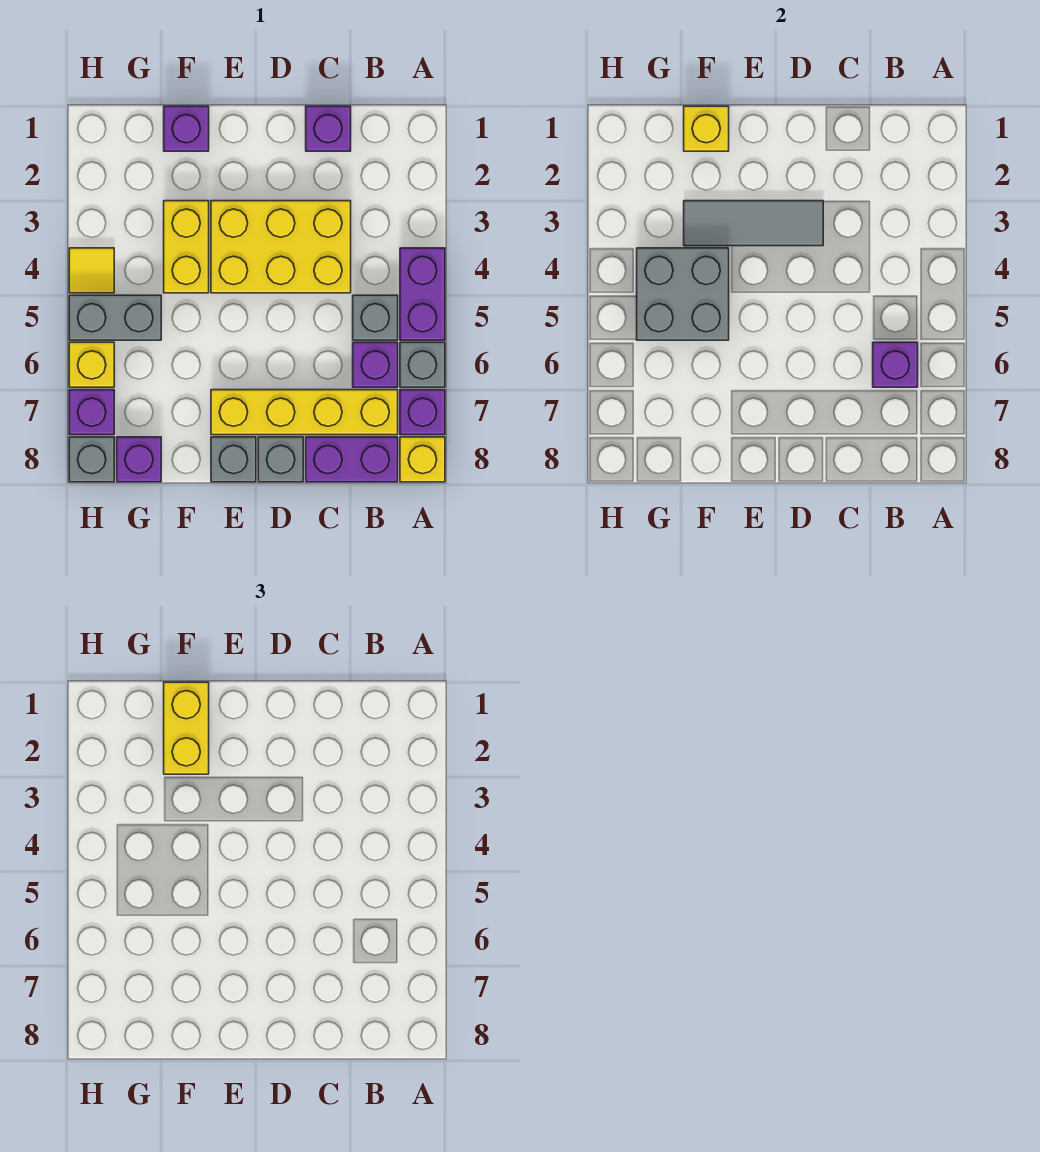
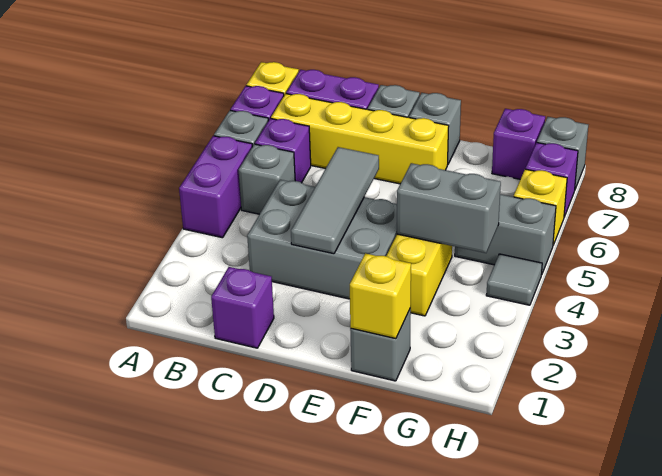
purple 1x1 brick [873,342,918,387] -> none
yellow 2x3 brick [211,201,351,293] -> grey 2x3 brick [247,180,397,299]
grey 1x3 tile [684,201,823,246] -> grey 1x3 tile turned to [291,147,379,254]
purple 1x1 brick [164,106,209,151] -> grey 1x1 brick [350,308,411,381]
yellow 1x2 brick [164,682,209,774] -> none
grey 2x2 brick [637,248,729,340] -> grey 1x2 brick [397,163,501,253]
yellow 1x1 tile [69,248,114,293] -> grey 1x1 tile [486,254,542,305]

